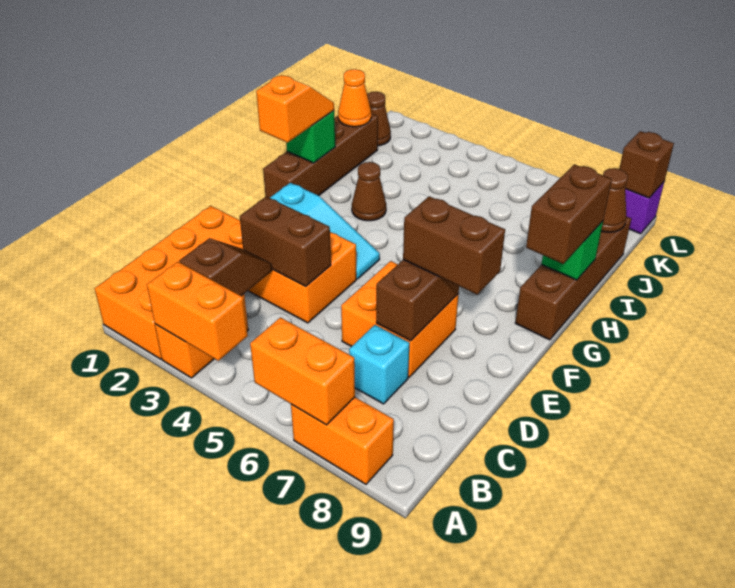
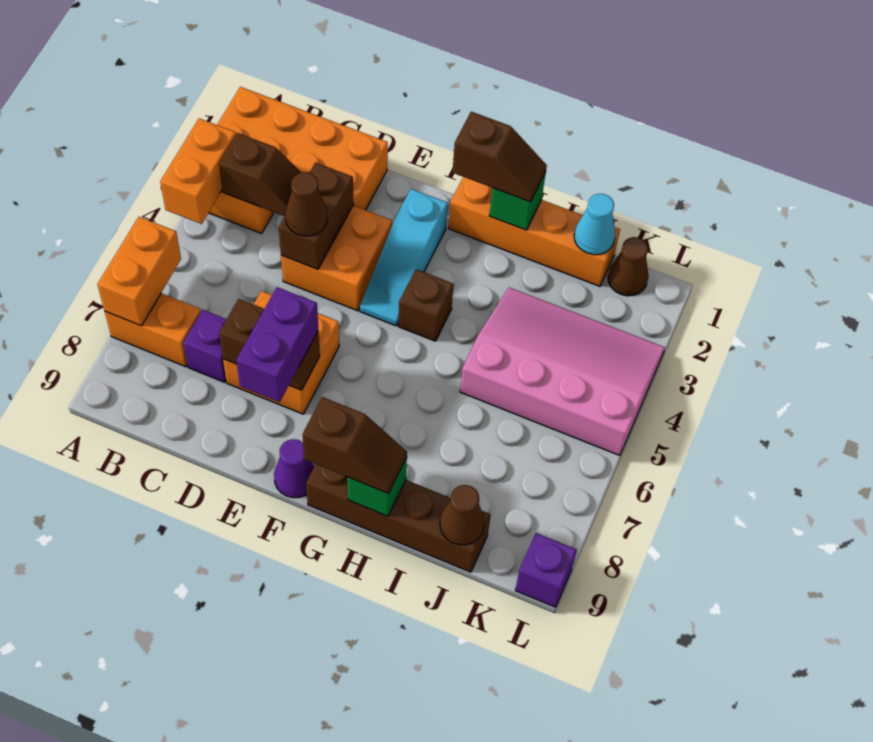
orange 1x2 brick [291,397,394,484] -> orange 1x2 brick turned to [105,293,201,367]
cyan 1x1 brick [349,325,410,404] -> purple 1x1 brick [183,310,227,382]
brown 1x2 brick [403,196,505,294] -> purple 1x2 brick [236,287,318,402]
none -> purple 1x1 cone [274,439,314,498]
brown 1x4 brick [263,114,378,198] -> orange 1x4 brick [448,177,620,286]
orange 1x2 slope [256,75,334,143] -> brown 1x2 slope [453,112,547,202]
brown 1x2 brick [526,164,612,264] -> brown 1x2 slope [302,397,407,494]
brown 1x1 cone [352,162,386,221] -> brown 1x1 cone moved to [285,172,327,236]
none -> pink 3x4 slope [460,288,665,456]
orange 1x1 cone [338,69,371,127] -> cyan 1x1 cone [574,194,616,255]
brown 1x1 brick [619,131,674,198] -> brown 1x1 brick moved to [398,269,453,341]

